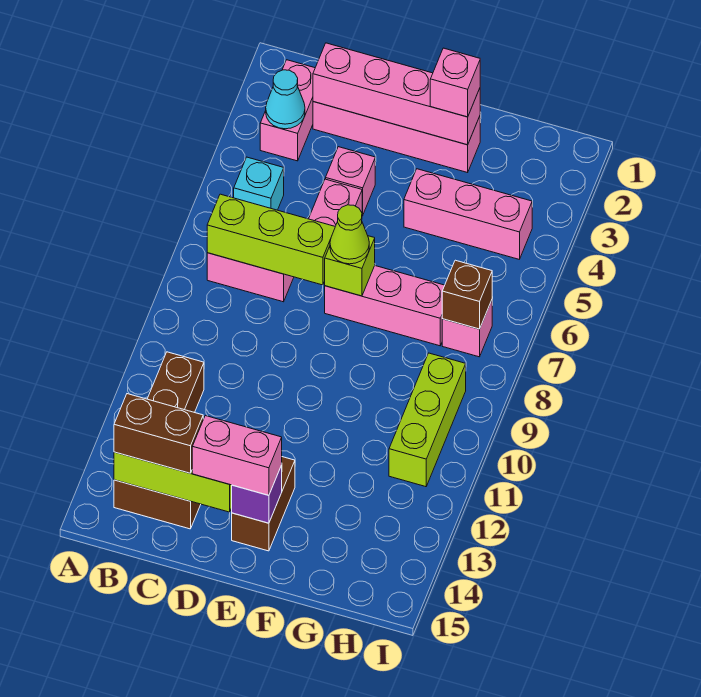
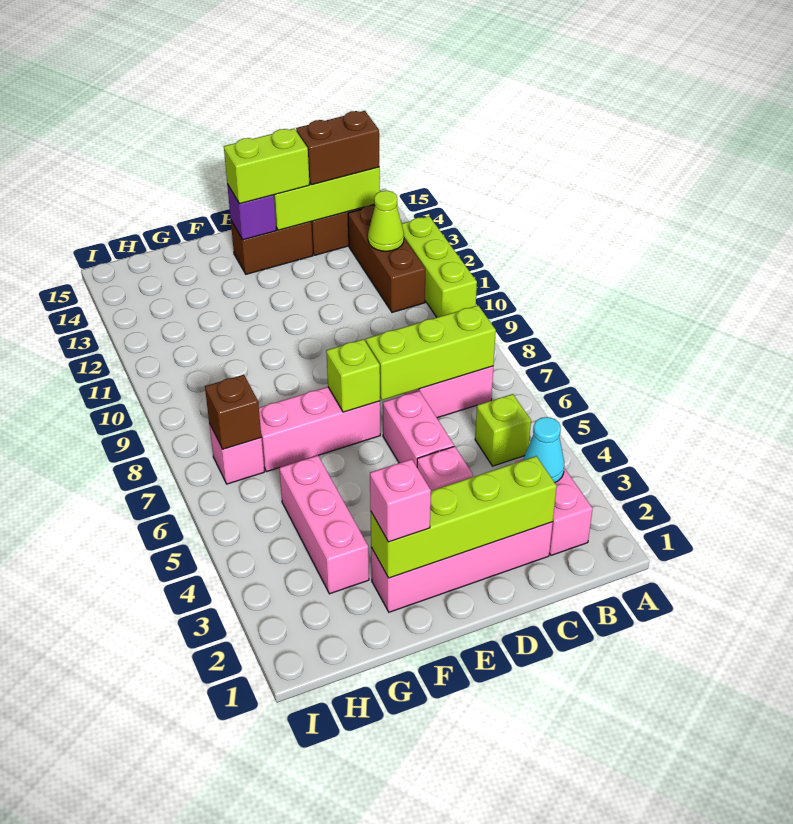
cyan 1x1 brick [234,157,284,210] -> lime 1x1 brick [475,394,531,466]
pink 1x4 brick [313,43,480,145] -> lime 1x4 brick [371,456,557,578]
pink 1x2 brick [192,416,282,495] -> lime 1x2 brick [224,129,310,204]
lime 1x1 cone [330,205,369,264] -> lime 1x1 cone moved to [368,191,404,251]
brown 1x2 brick [232,457,295,551] -> brown 1x2 brick turned to [231,221,313,274]
pink 1x3 brick [404,169,532,259] -> pink 1x3 brick turned to [279,456,369,594]
lime 1x3 brick [389,353,466,487] -> lime 1x3 brick moved to [402,216,477,317]

